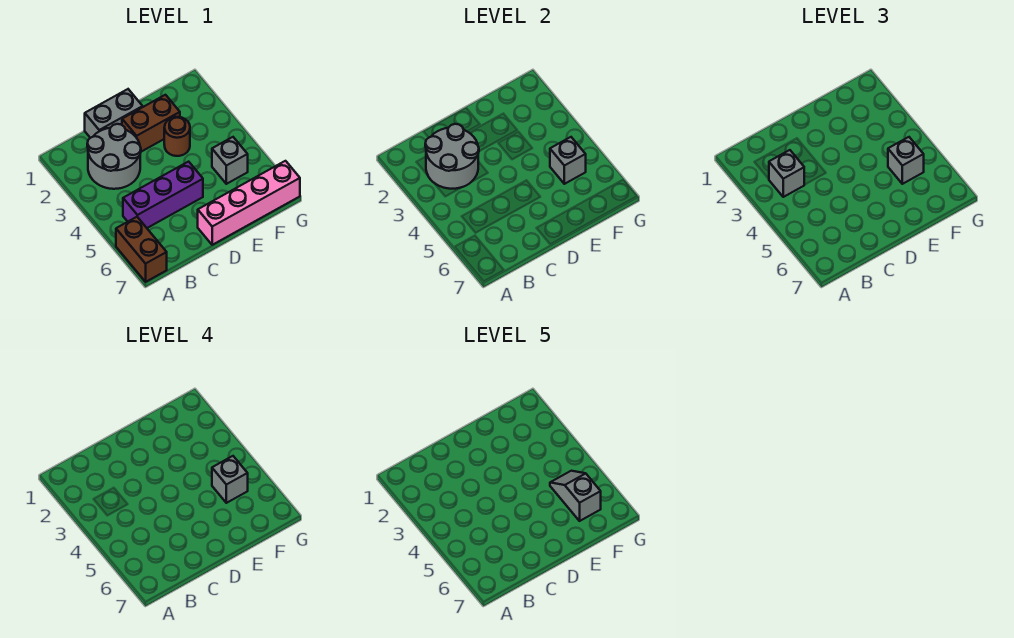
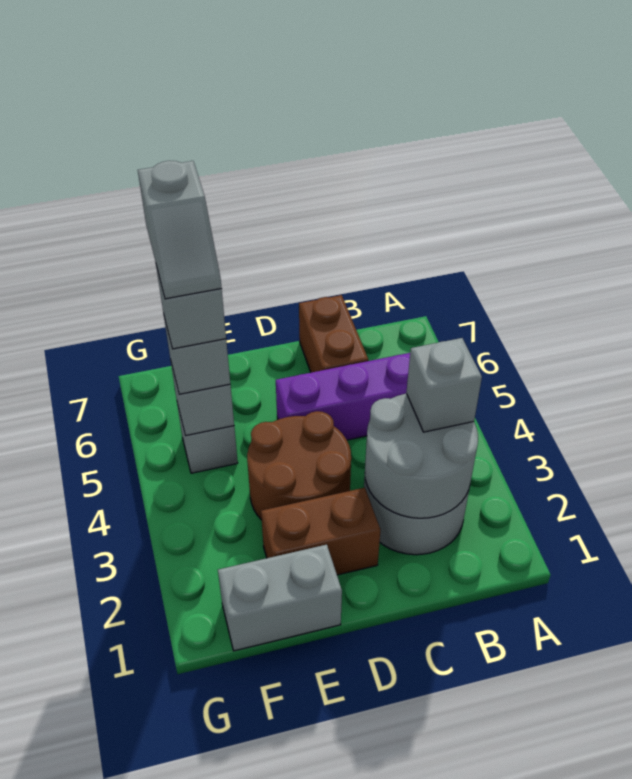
brown 1x2 brick [116,217,167,282] -> brown 1x2 brick moved to [299,295,368,373]
grey 1x2 brick [85,89,143,138] -> grey 1x2 brick moved to [218,545,342,651]
pink 1x4 brick [198,161,300,245] -> none
brown 1x1 round brick [164,117,190,156] -> brown 2x2 round brick [247,411,351,520]

